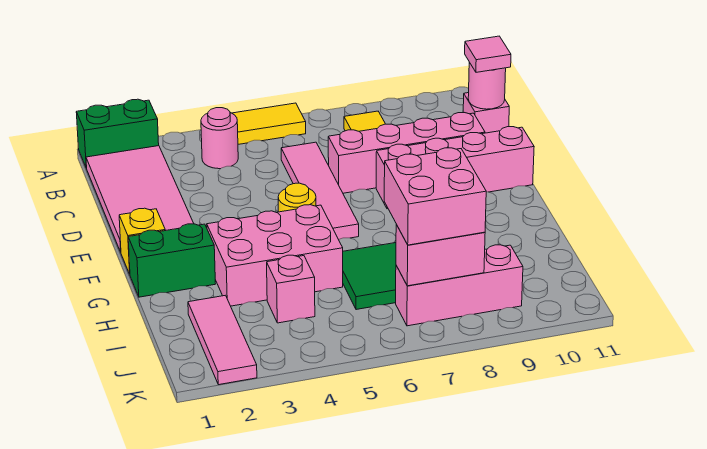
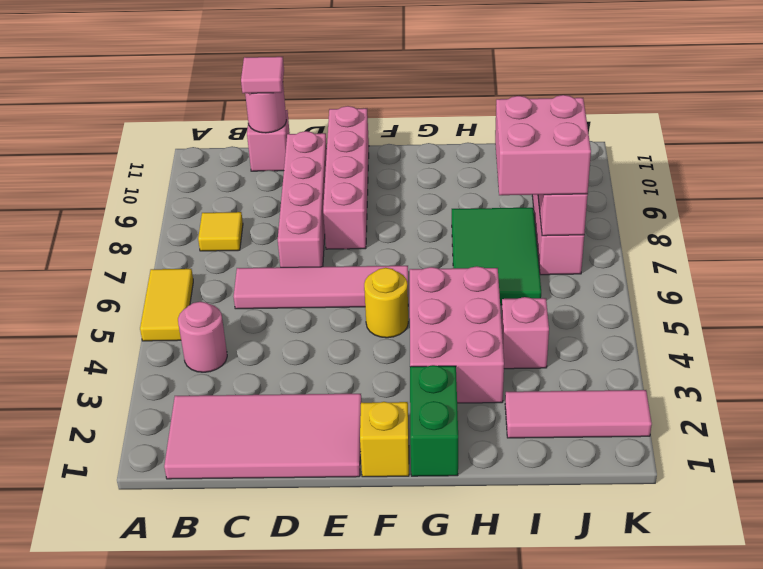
green 1x2 brick [76,99,159,168] -> none

